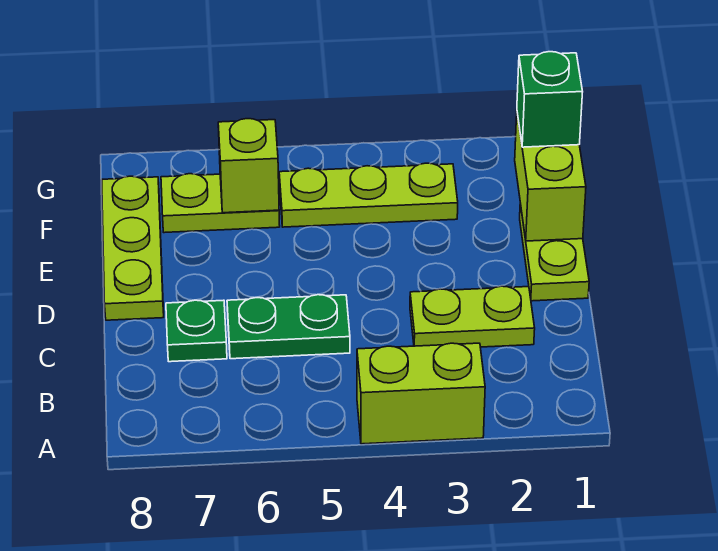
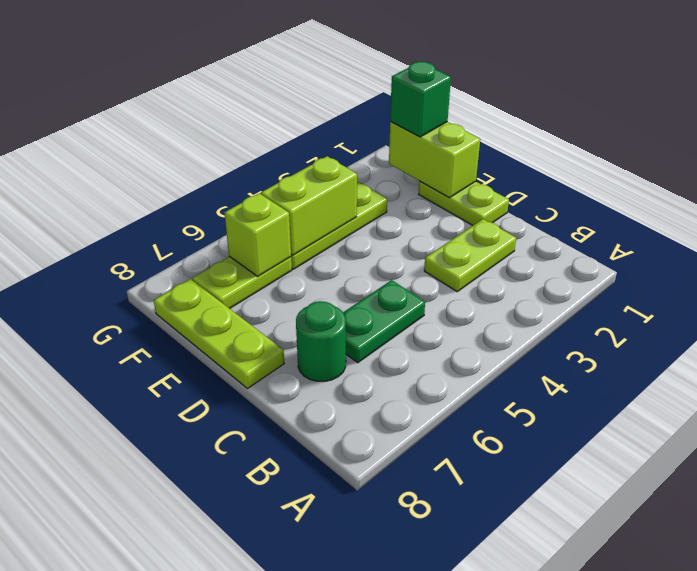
lime 1x2 brick [357,343,485,444] -> lime 1x2 brick moved to [261,156,357,255]
green 1x1 plate [166,300,227,362] -> green 1x1 round brick [296,301,346,381]

